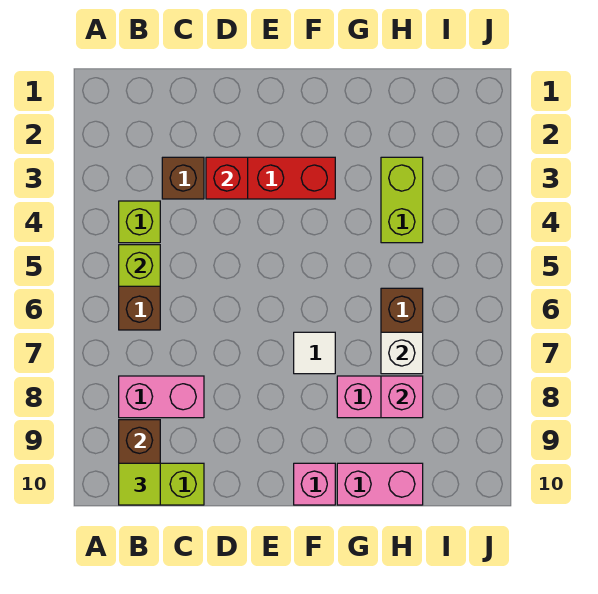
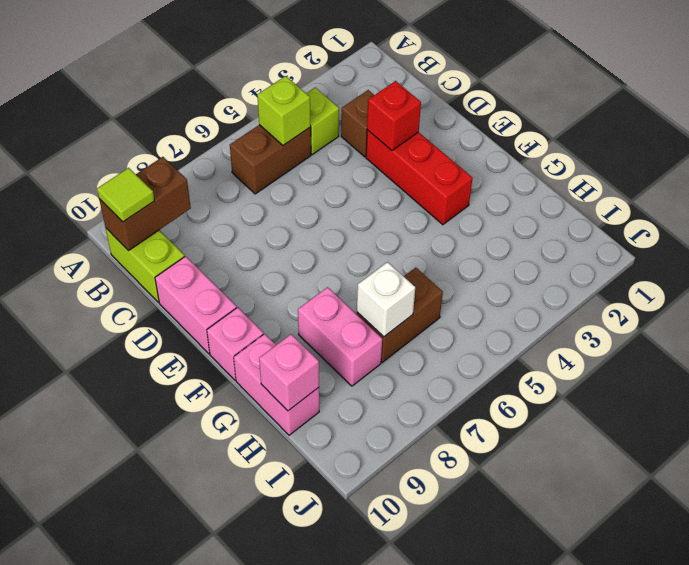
pink 1x2 brick [119,376,204,418] -> pink 1x2 brick moved to [155,256,237,354]
white 1x1 tile [294,332,335,374] -> none
lime 1x2 brick [381,157,423,243] -> none
pink 1x1 brick [381,376,423,418] -> pink 1x1 brick moved to [259,334,319,411]

